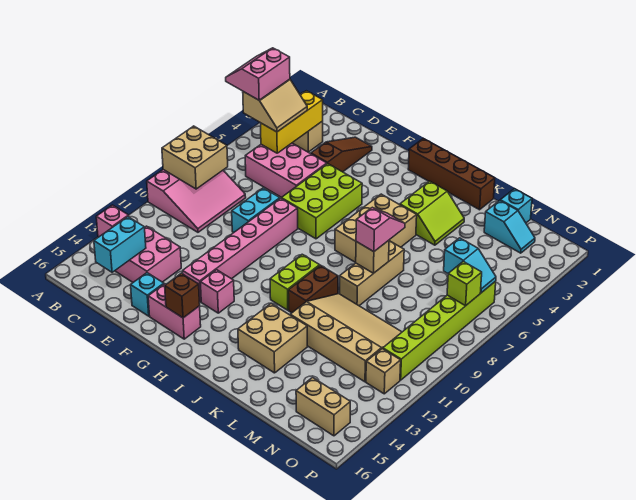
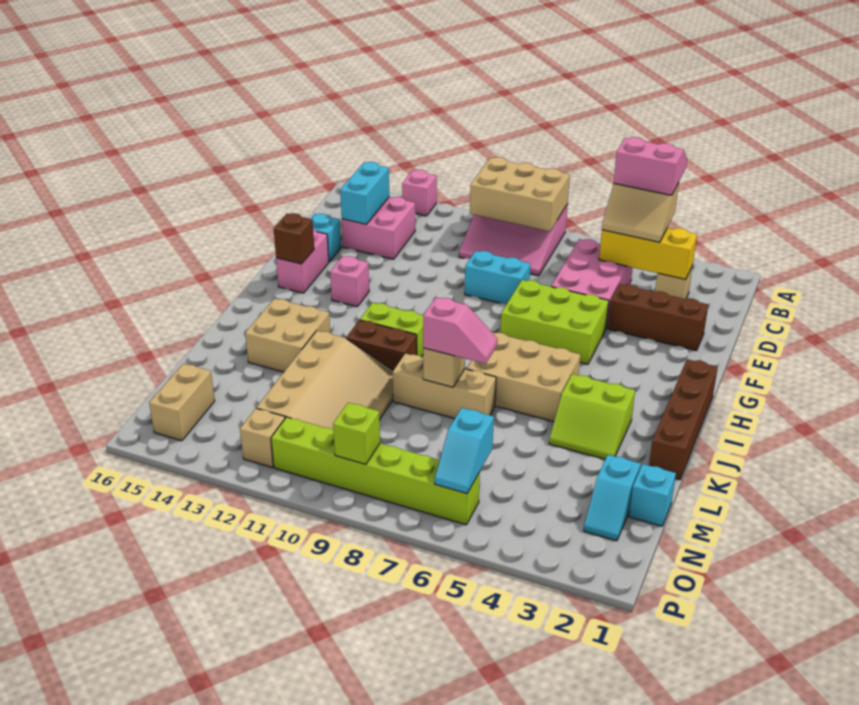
tan 2x2 brick [162,126,228,189] -> tan 2x3 brick [470,157,570,231]
cyan 1x2 brick [94,217,146,272] -> cyan 1x2 brick turned to [340,162,389,224]
brown 1x3 slope [311,137,372,172] -> brown 1x3 brick [608,284,708,351]
pink 1x6 brick [183,198,298,302] -> none
lime 1x1 brick [447,262,482,306] -> lime 1x1 brick moved to [333,403,380,464]

